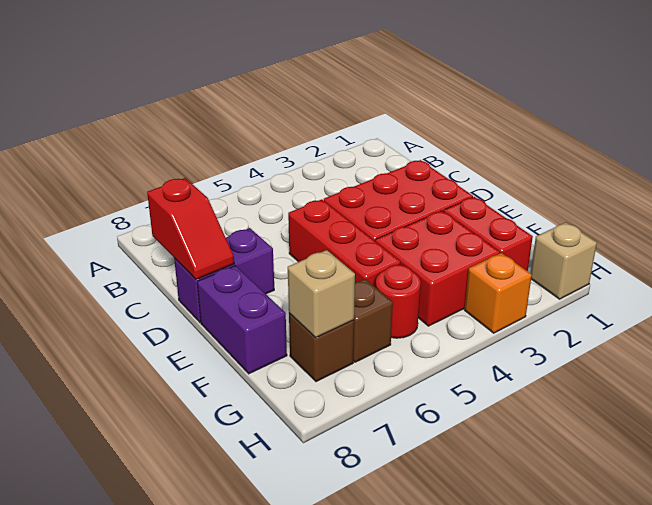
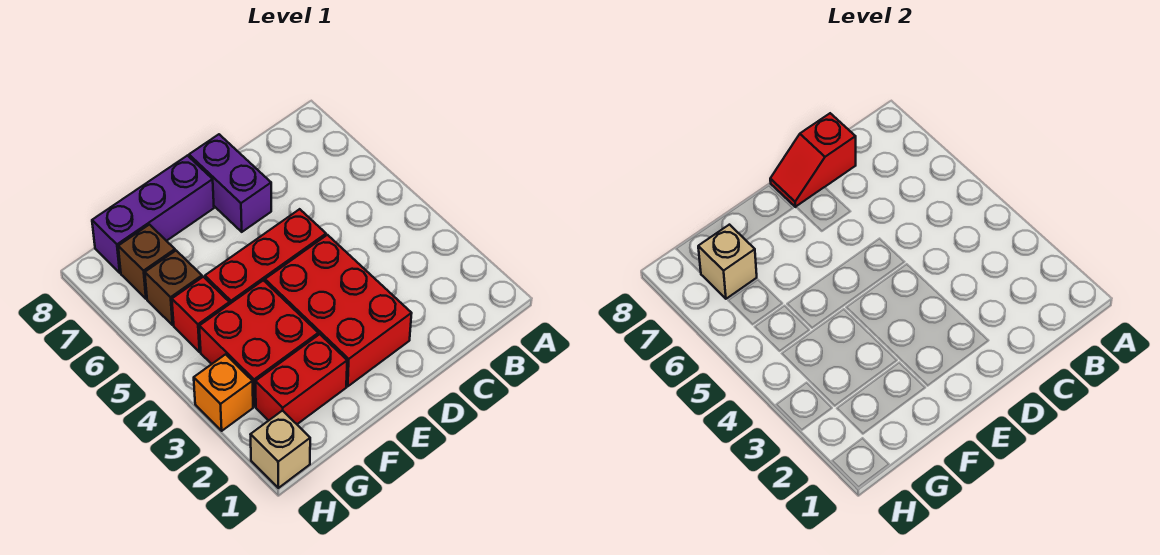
purple 1x2 brick [197,266,287,374] -> purple 1x3 brick [92,156,214,273]
red 1x1 round brick [376,265,421,338] -> red 1x1 brick [172,277,230,352]

